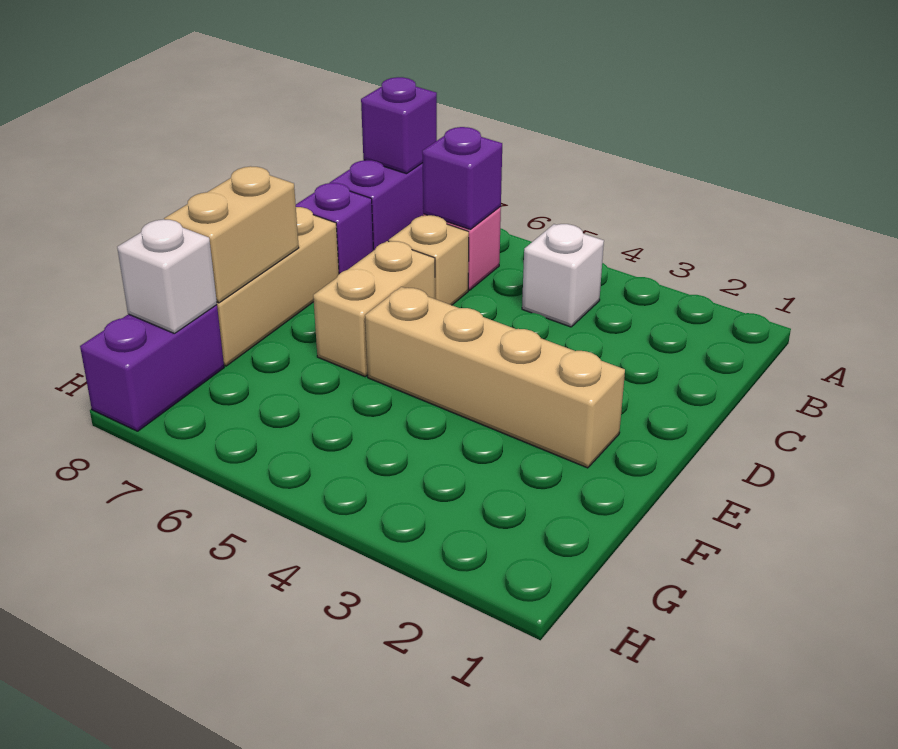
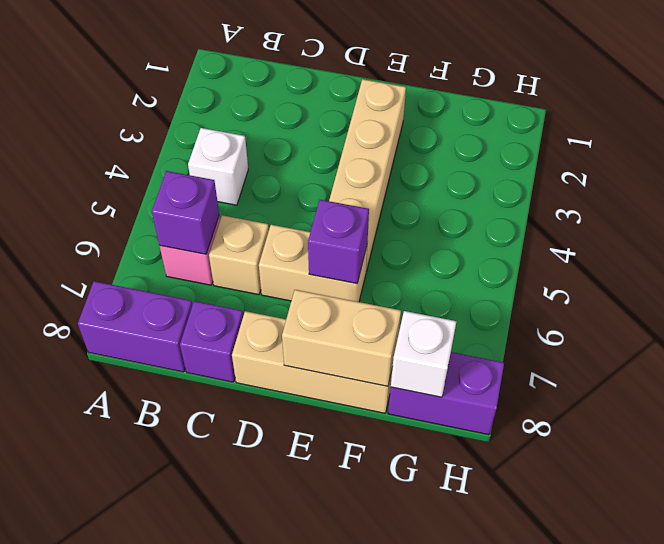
purple 1x1 brick [361,77,437,174] -> purple 1x1 brick moved to [308,200,369,284]

